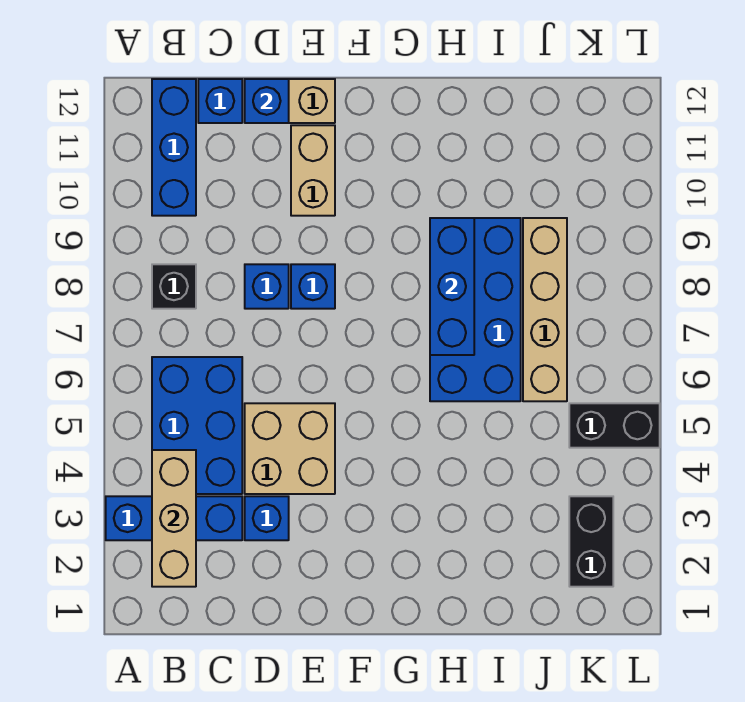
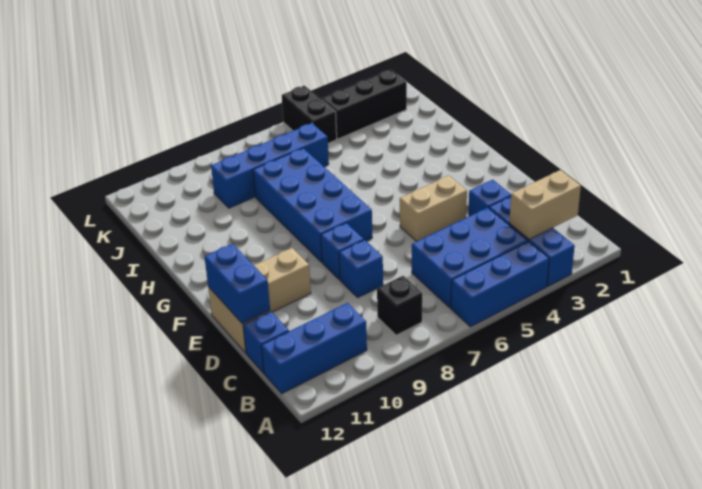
tan 1x3 brick [152,450,196,587] -> tan 1x2 brick [509,170,581,239]
tan 2x2 brick [245,403,335,494] -> tan 1x2 brick [400,176,467,241]
blue 1x1 brick [245,79,289,123] -> blue 1x2 brick [204,244,270,324]
blue 2x4 brick [430,218,521,401] -> blue 2x4 brick turned to [253,148,372,262]
blue 1x3 brick [430,218,474,355] -> blue 1x3 brick moved to [451,242,549,327]
tan 1x4 brick [523,218,567,401] -> blue 1x4 brick [211,123,329,208]
black 1x2 brick [569,496,613,587] -> black 1x3 brick [322,70,407,139]

